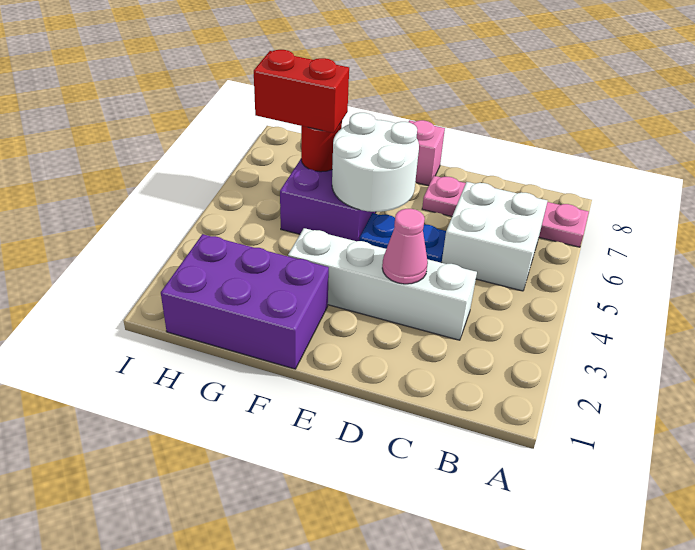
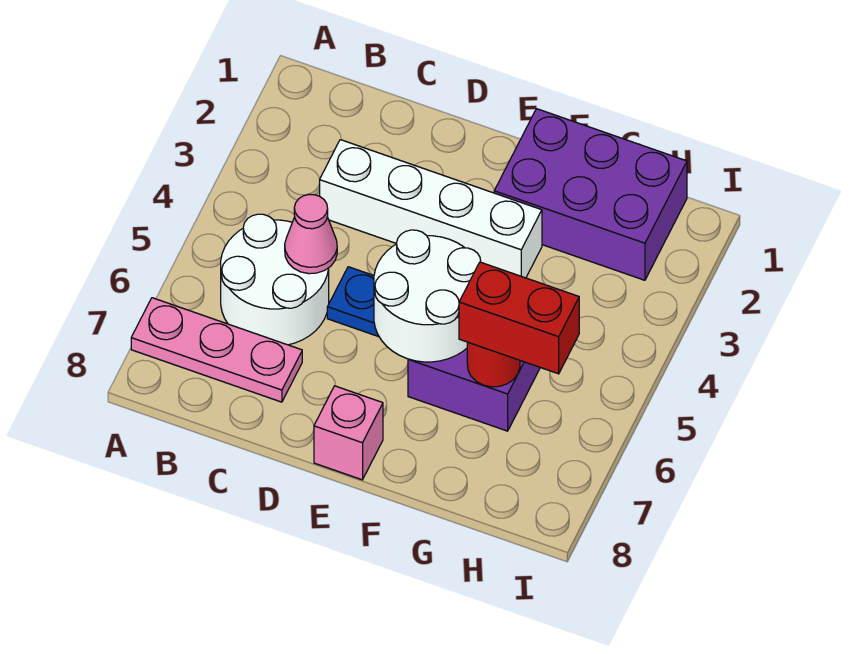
pink 1x4 plate [422,176,589,247] -> pink 1x3 plate [131,298,302,402]
white 2x2 brick [441,182,547,291] -> white 2x2 round brick [221,214,329,345]
pink 1x1 cone [382,209,428,284] -> pink 1x1 cone moved to [285,194,337,274]

